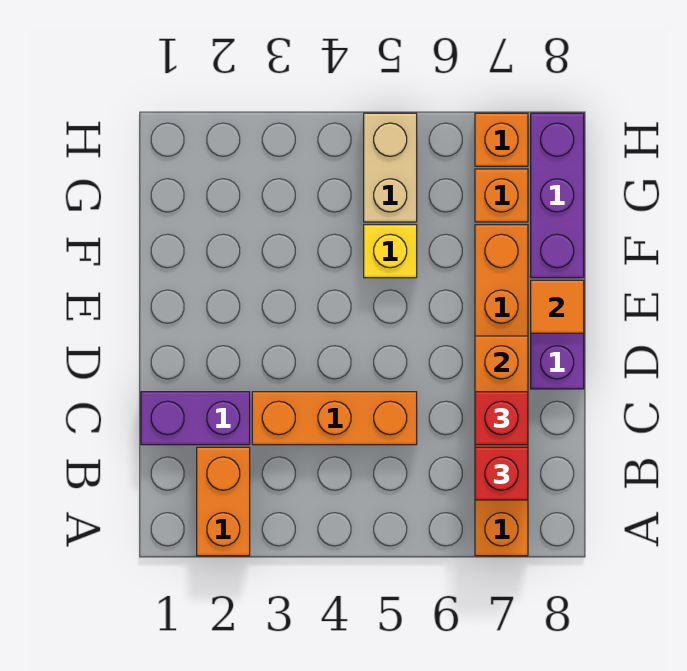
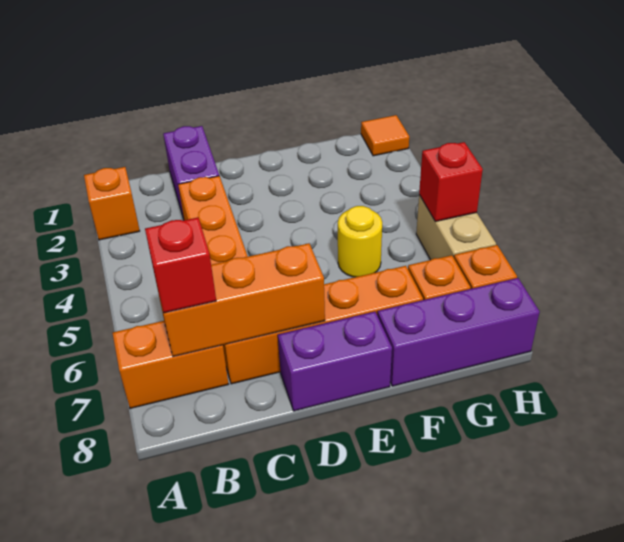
orange 1x2 brick [197,447,250,556] -> orange 1x1 brick [84,167,140,240]
red 1x1 brick [475,392,528,445] -> red 1x1 brick moved to [419,142,483,222]
orange 1x1 tile [531,280,584,333] -> orange 1x1 tile moved to [361,115,409,156]
yellow 1x1 brick [364,225,417,278] -> yellow 1x1 round brick [338,206,382,277]
tan 1x2 brick [364,113,417,222] -> tan 1x2 brick turned to [416,195,496,260]

